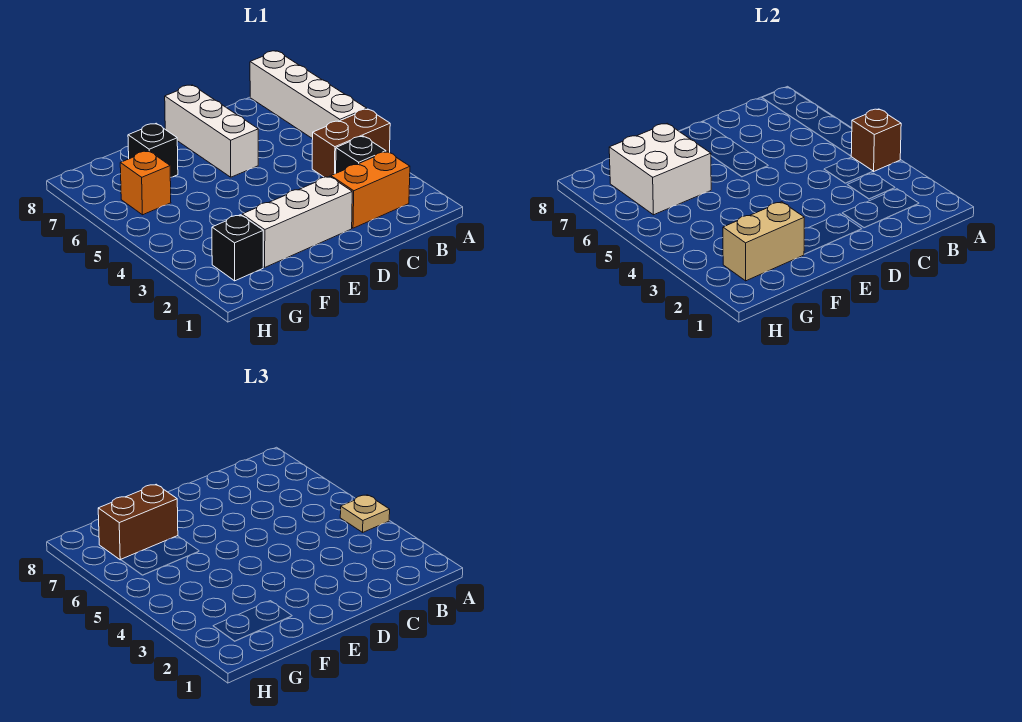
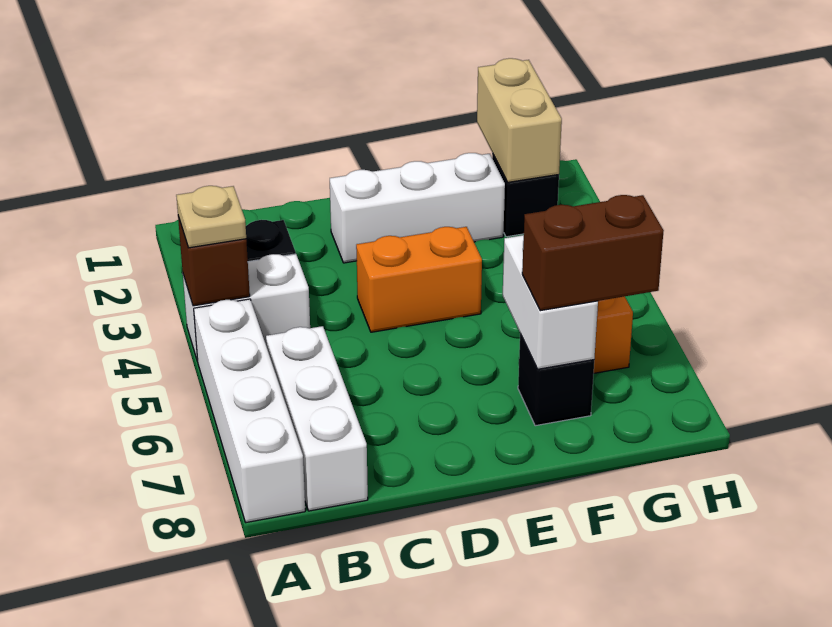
brown 1x2 brick [312,109,390,177] -> white 1x2 brick [183,254,310,361]
orange 1x2 brick [331,152,410,228] -> orange 1x2 brick moved to [356,227,482,332]
white 1x3 brick [165,85,258,177] -> white 1x3 brick moved to [266,326,368,511]
tan 1x2 brick [723,202,804,281] -> tan 1x2 brick turned to [477,58,562,182]
white 2x2 brick [609,123,711,215] -> white 1x2 brick [503,235,598,369]

